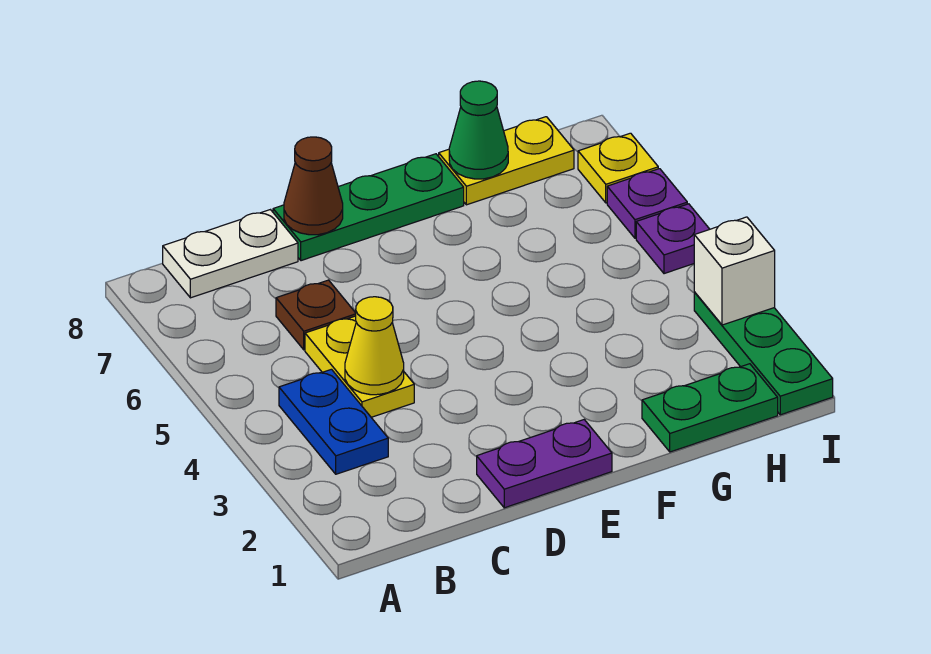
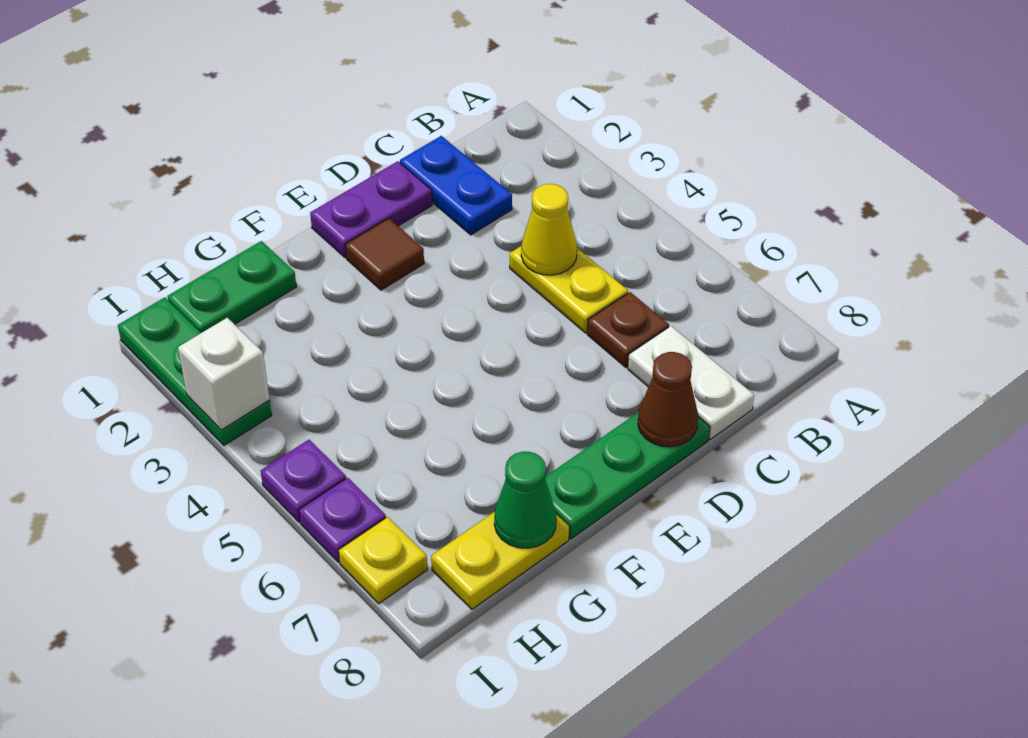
blue 1x2 plate [279,369,388,474] -> blue 1x2 plate moved to [400,136,512,235]
white 1x2 plate [163,210,298,298] -> white 1x2 plate turned to [628,326,754,439]
none -> brown 1x1 tile [345,218,424,290]

